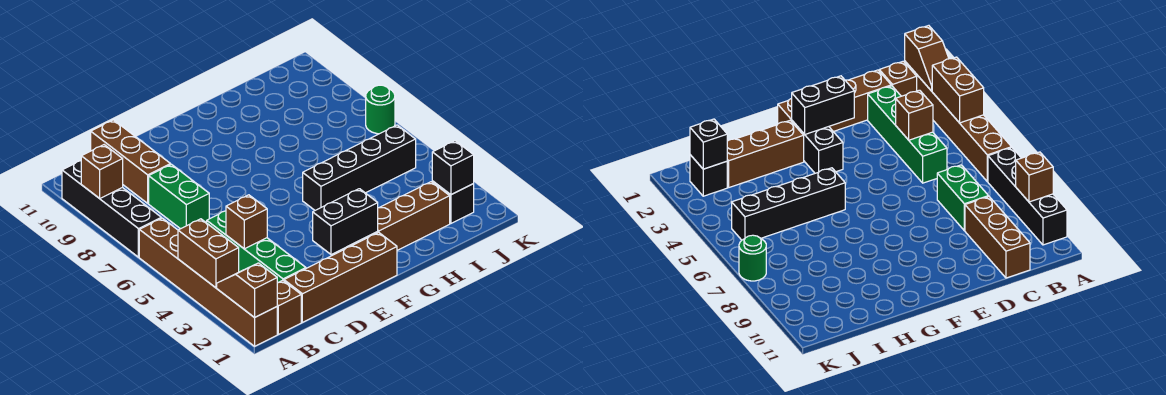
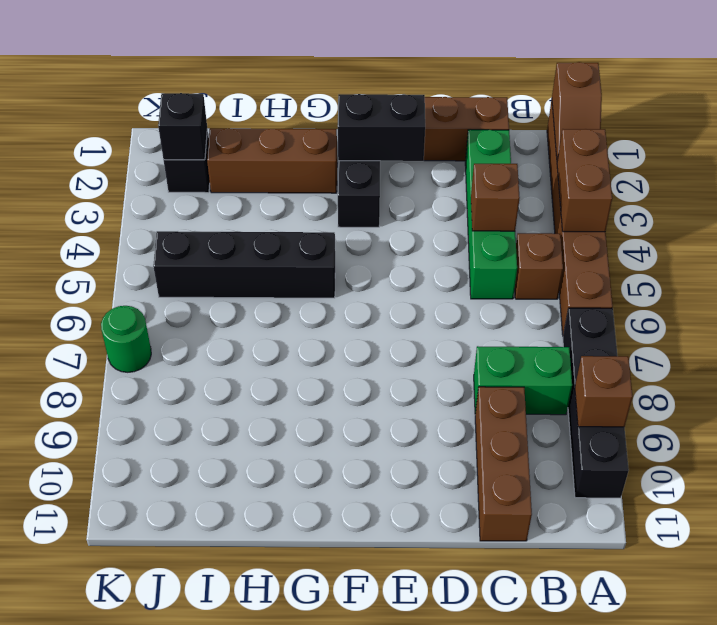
brown 1x1 brick [277,280,301,334] -> brown 1x1 brick moved to [515,233,563,299]
green 1x2 brick [149,164,209,229] -> green 1x2 brick turned to [474,346,572,415]

